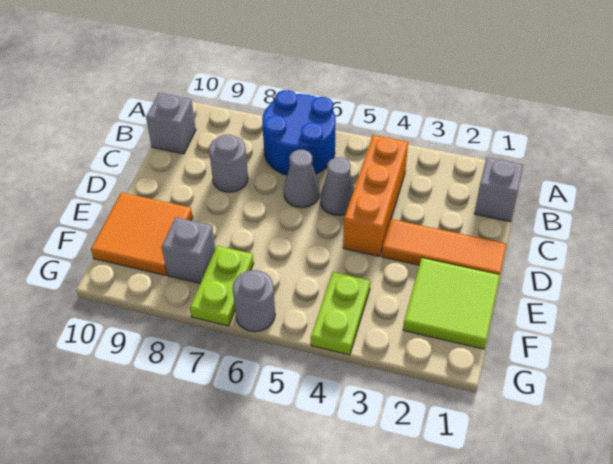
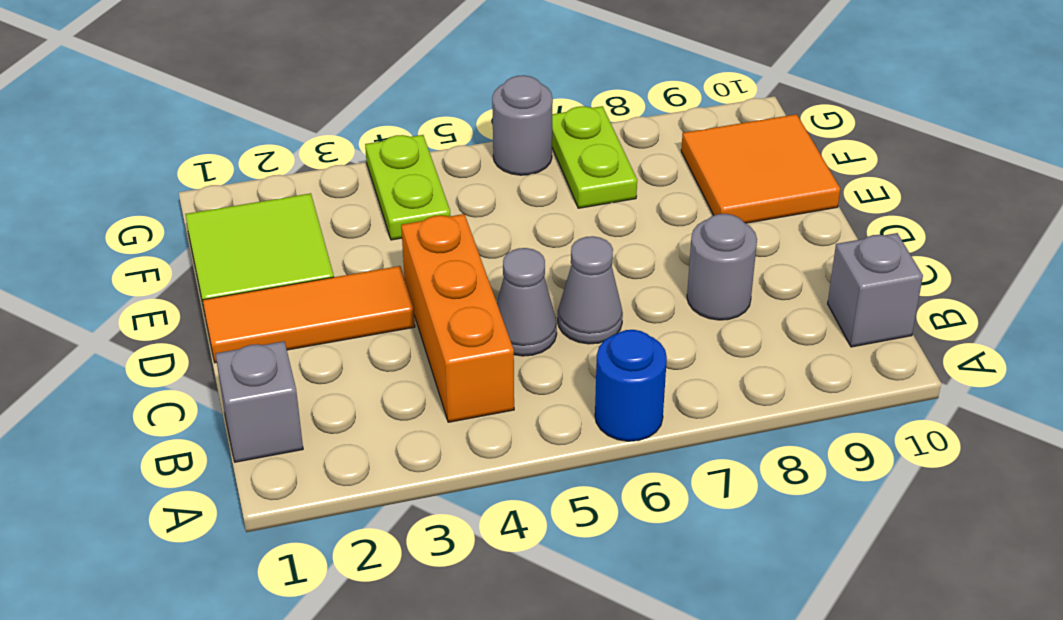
blue 2x2 round brick [262,90,336,175] -> blue 1x1 round brick [595,330,667,441]
grey 1x1 brick [162,217,215,283] -> none

